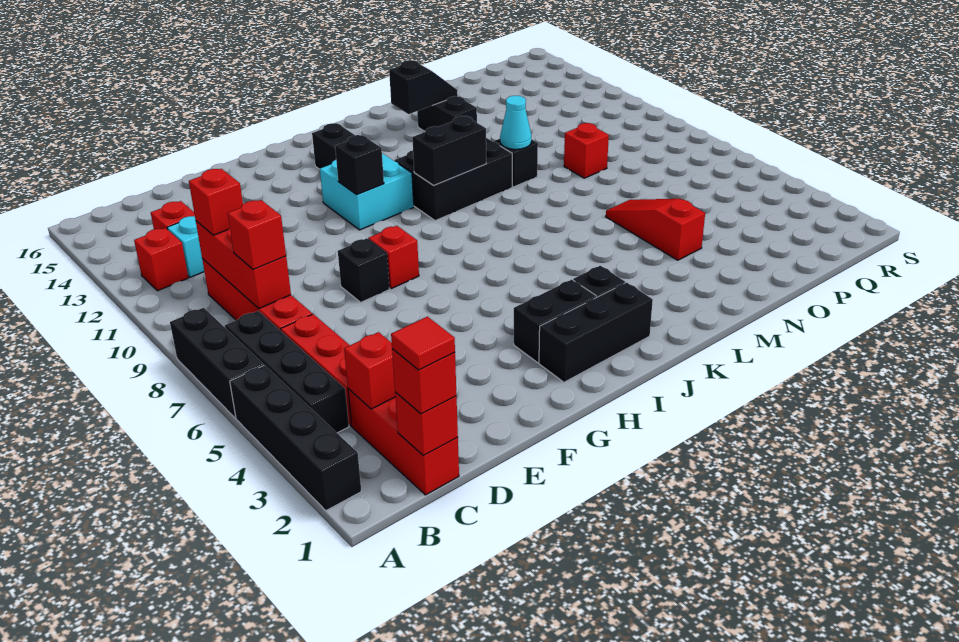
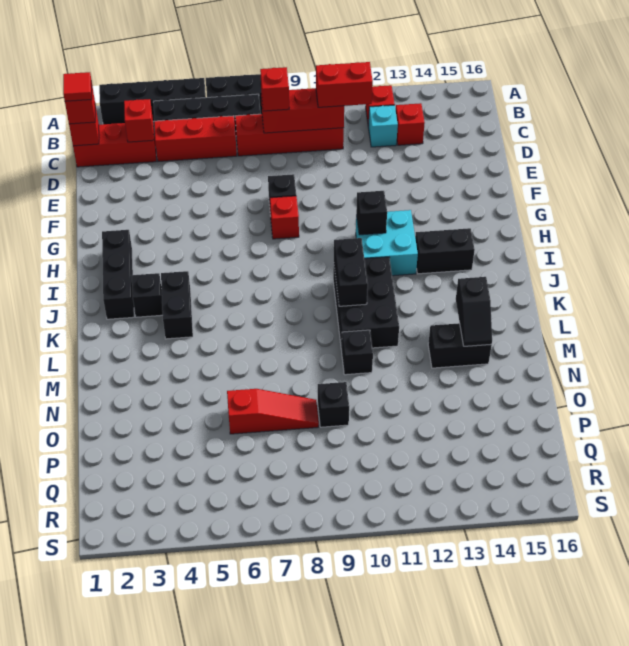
red 1x1 brick [189,169,243,235] -> red 1x2 brick [316,62,373,107]
black 1x2 brick [514,280,597,363] -> black 1x2 brick moved to [161,271,193,339]
cyan 1x1 cone [500,96,531,149] -> none
red 1x3 slope [606,199,705,260] -> red 1x3 slope moved to [227,389,319,434]
red 1x1 brick [564,123,609,178] -> black 1x1 brick [318,382,349,427]

